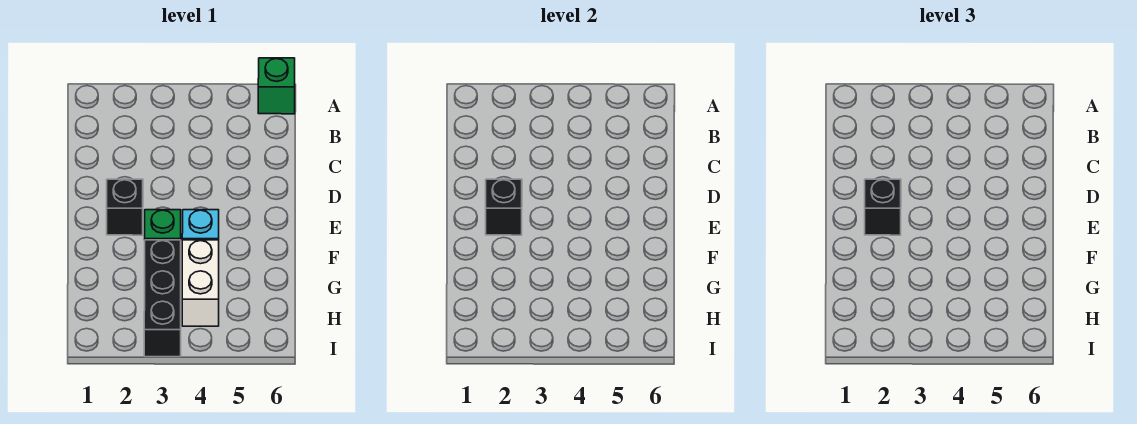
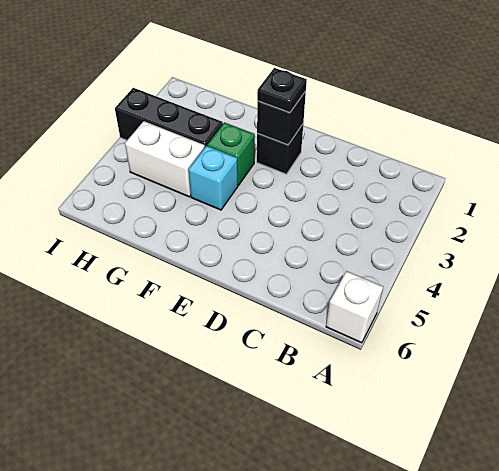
green 1x1 brick [258,58,295,114] -> white 1x1 brick [326,271,383,343]
black 1x1 brick [865,179,901,235] -> black 1x1 plate [257,68,307,113]

